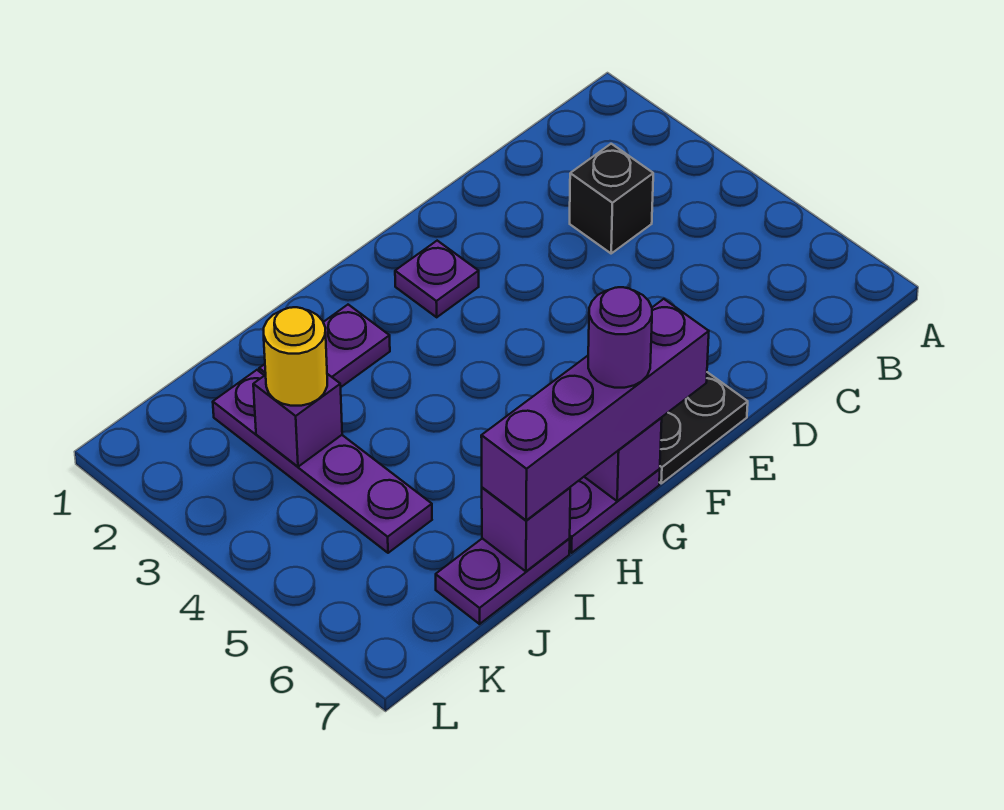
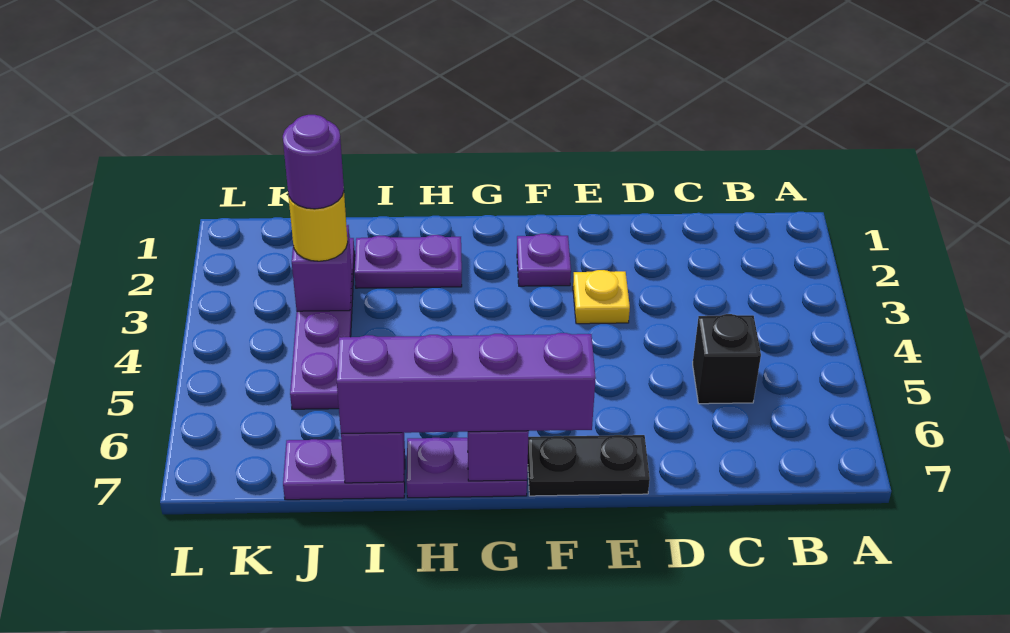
black 1x1 brick [570,144,653,253] -> black 1x1 brick moved to [693,314,761,404]
none -> yellow 1x1 plate [573,270,630,324]
purple 1x1 round brick [588,287,652,388] -> purple 1x1 round brick moved to [283,115,344,209]

